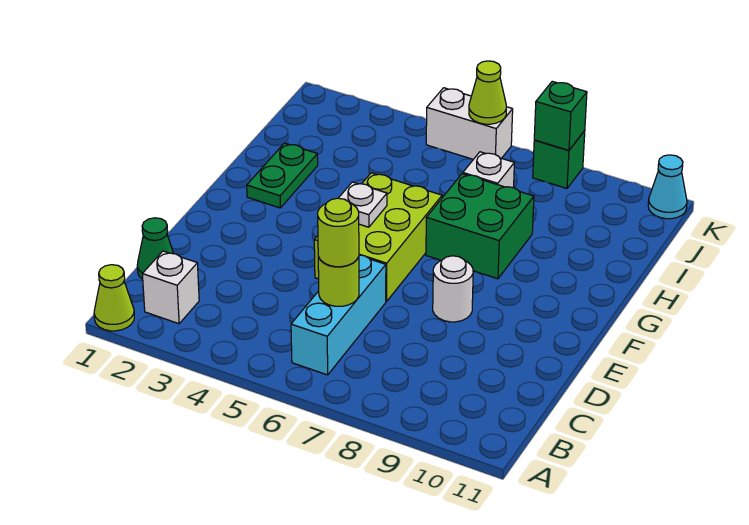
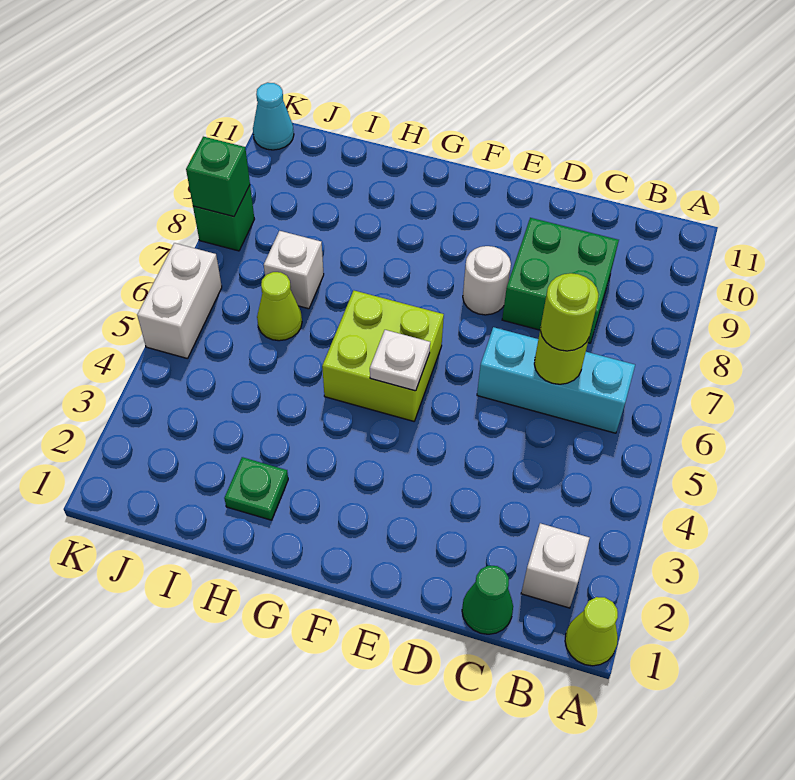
lime 2x3 brick [314,173,442,301] -> lime 2x2 brick [322,291,444,421]
green 1x2 plate [247,143,318,208] -> green 1x1 plate [224,457,288,520]
green 2x2 brick [426,174,534,279] -> green 2x2 brick moved to [502,218,619,343]
lime 1x1 cone [469,61,506,124] -> lime 1x1 cone moved to [257,272,302,341]

